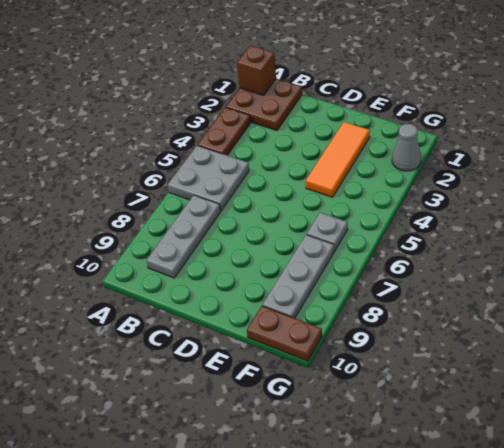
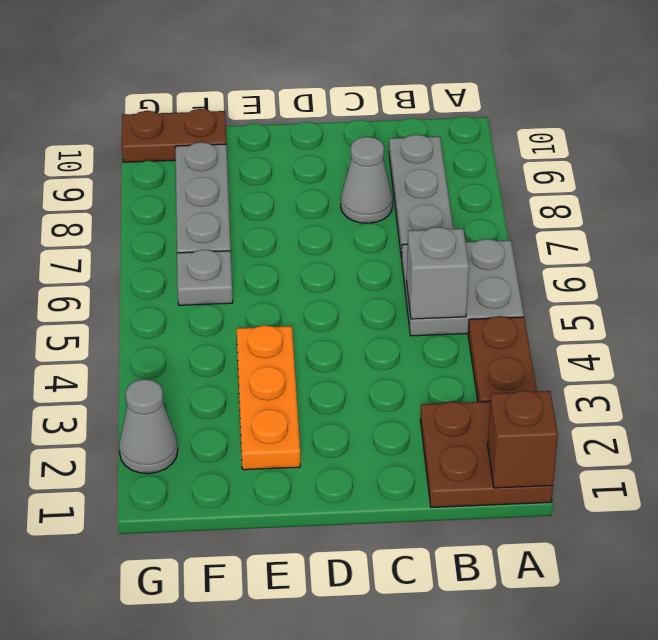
none -> grey 1x1 brick [407,227,469,319]
none -> grey 1x1 cone [341,137,393,223]
orange 1x3 tile [306,122,370,197] -> orange 1x3 plate [237,325,300,470]

